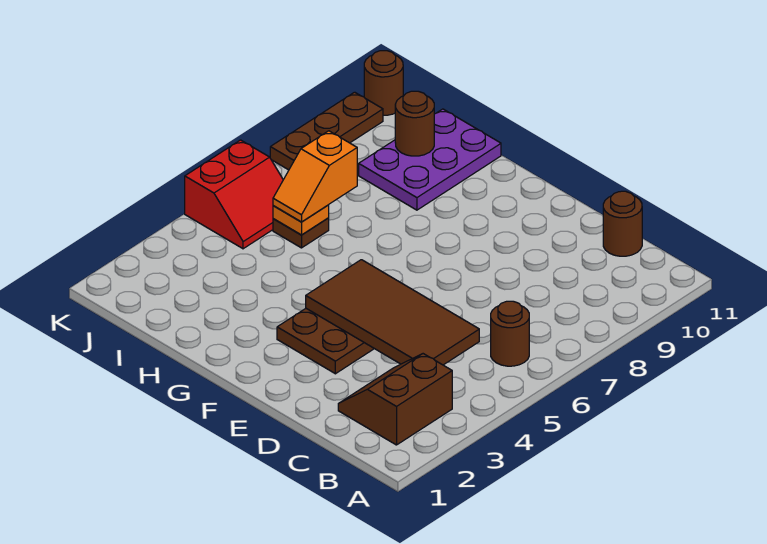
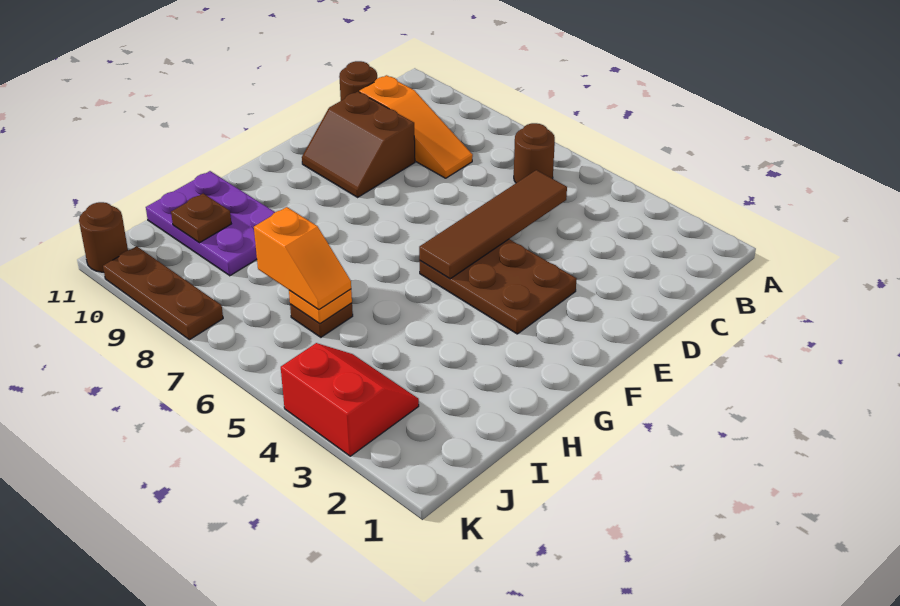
brown 2x2 slope [338,354,452,445] -> brown 2x2 slope moved to [302,92,415,197]
brown 2x4 tile [306,260,479,365] -> brown 1x4 tile [419,170,567,279]
none -> orange 1x3 slope [359,75,473,178]
brown 1x1 round brick [395,91,434,156] -> brown 1x1 plate [171,194,231,243]
red 2x2 slope [185,140,283,249] -> red 2x2 slope moved to [281,343,419,456]

